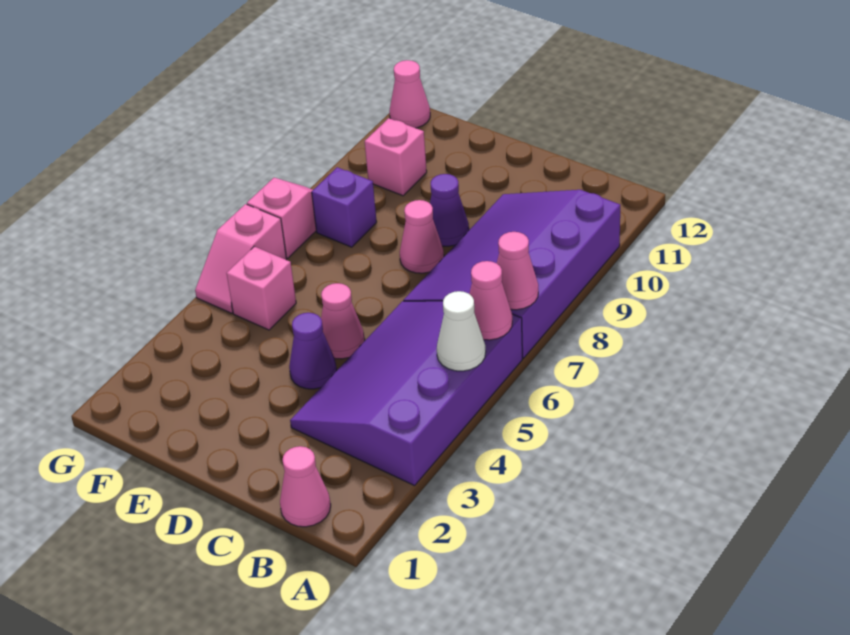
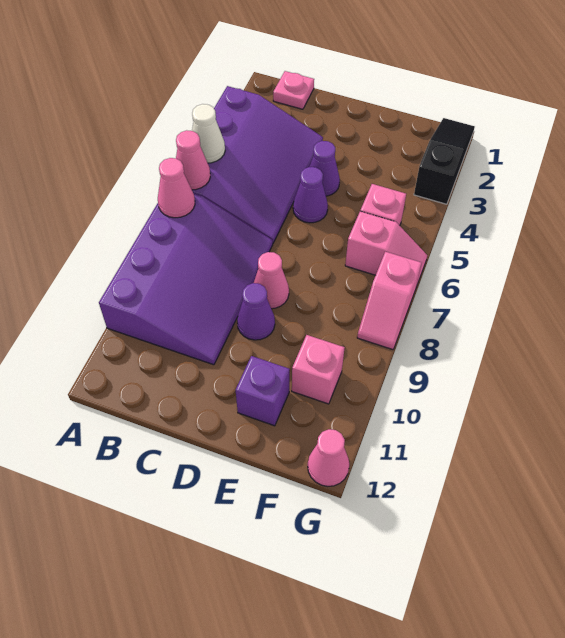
pink 1x1 cone [280,446,331,527] -> pink 1x1 plate [273,71,314,109]
pink 1x1 cone [321,283,365,359] -> purple 1x1 cone [293,167,328,223]
purple 1x1 brick [312,167,377,247] -> purple 1x1 brick moved to [236,356,290,426]
none -> black 1x3 slope [414,118,475,204]
pink 1x2 slope [195,204,287,313] -> pink 1x2 slope turned to [345,211,427,284]

